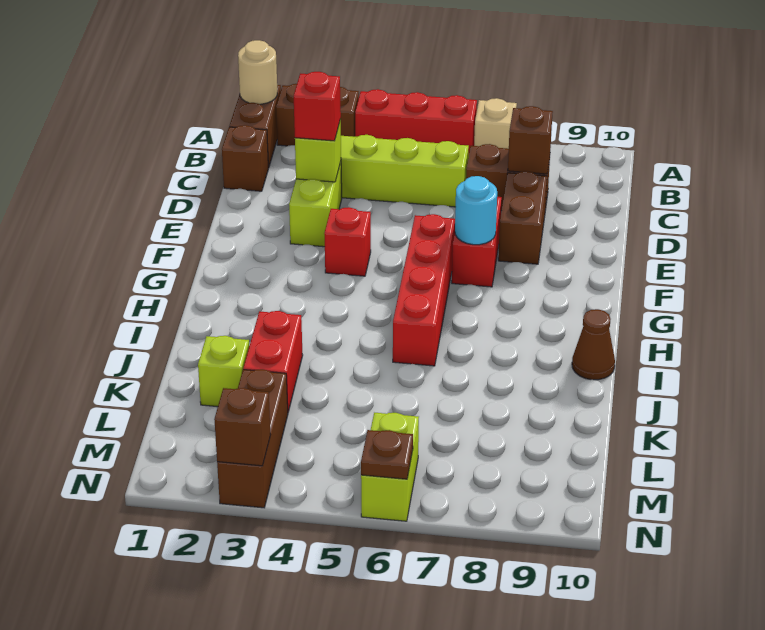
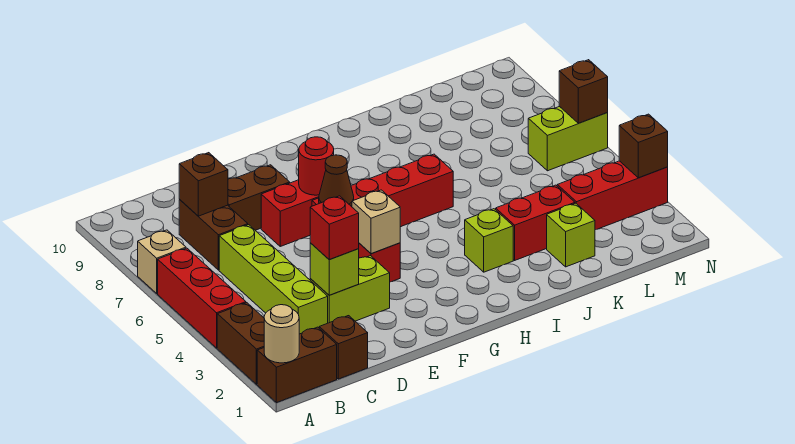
none -> tan 1x1 brick [352,190,400,254]
cyan 1x1 round brick [455,176,497,245] -> red 1x1 round brick [299,137,334,195]
none -> lime 1x1 brick [465,209,513,272]
brown 1x1 cone [572,309,615,380] -> brown 1x1 cone moved to [319,155,354,207]
brown 1x3 brick [217,369,288,508] -> red 1x3 brick [557,161,668,230]
brown 1x1 plate [361,430,413,479] -> brown 1x1 brick [559,60,608,123]

